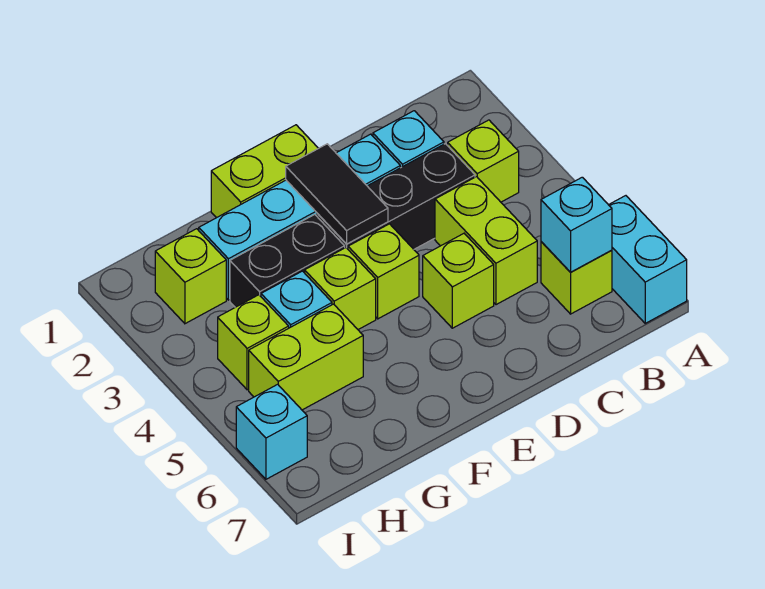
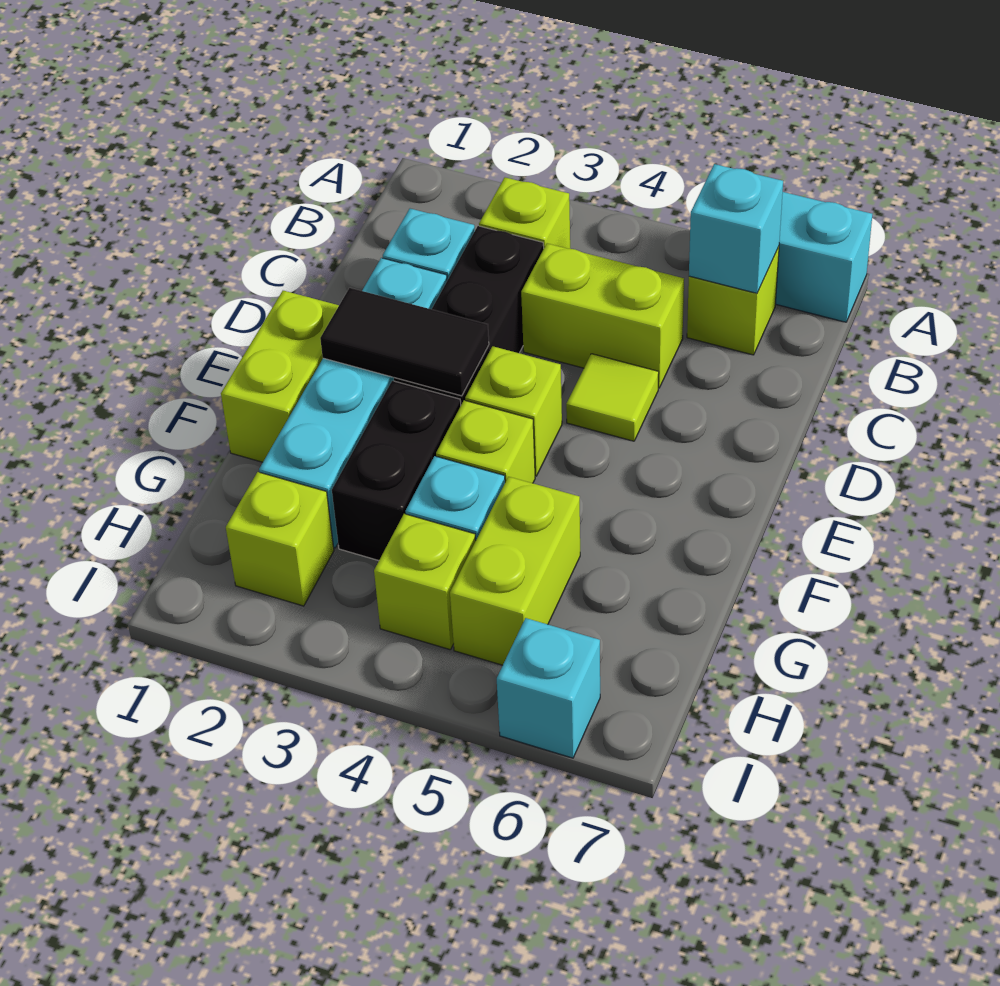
lime 1x1 brick [423,233,494,328] -> lime 1x1 tile [566,354,659,441]

